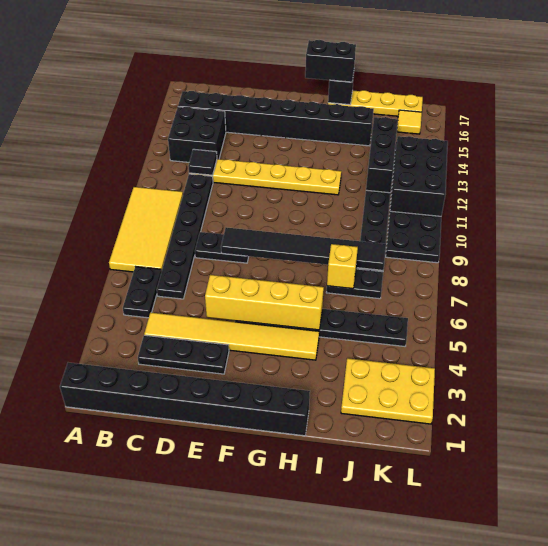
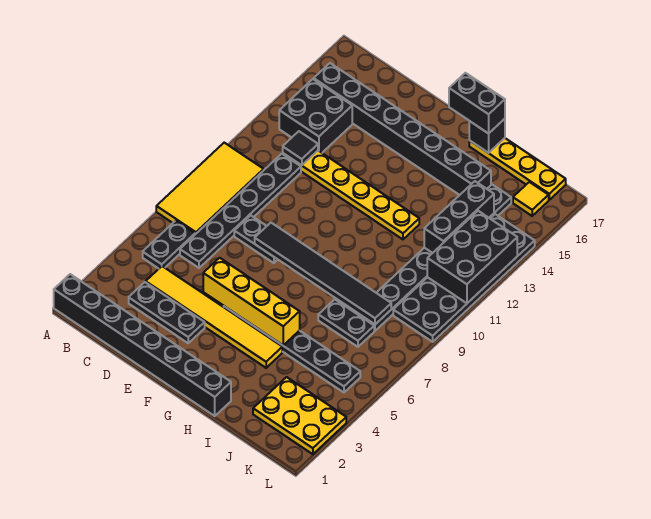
yellow 1x1 brick [327,244,358,289] -> none

